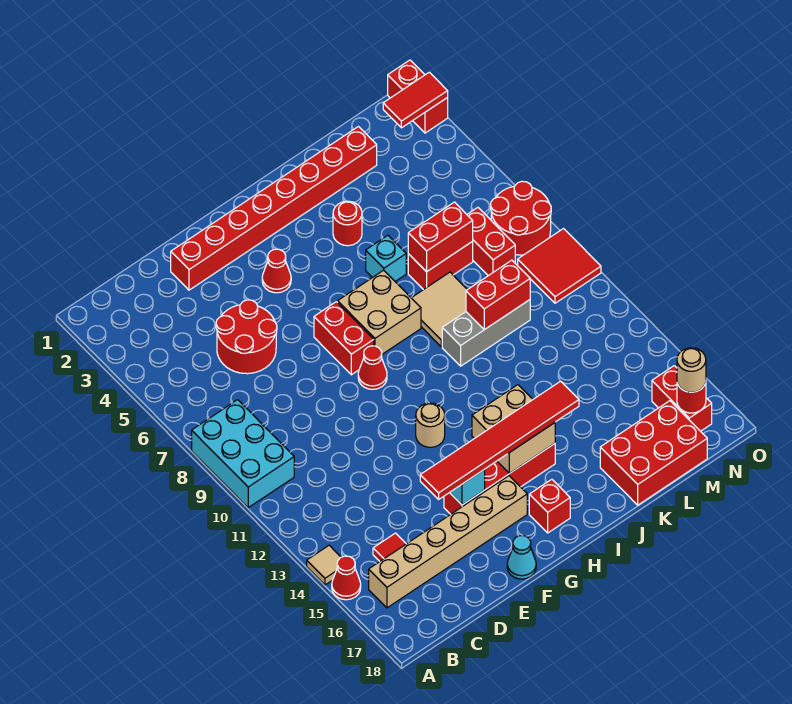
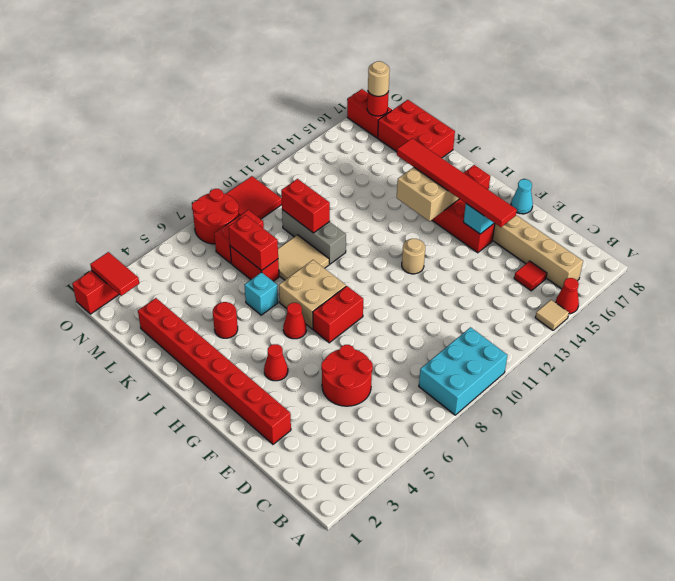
red 1x1 cone [358,346,387,389] -> red 1x1 cone moved to [283,303,306,339]
red 1x2 brick [652,366,712,431] -> red 1x2 brick turned to [347,89,392,138]

